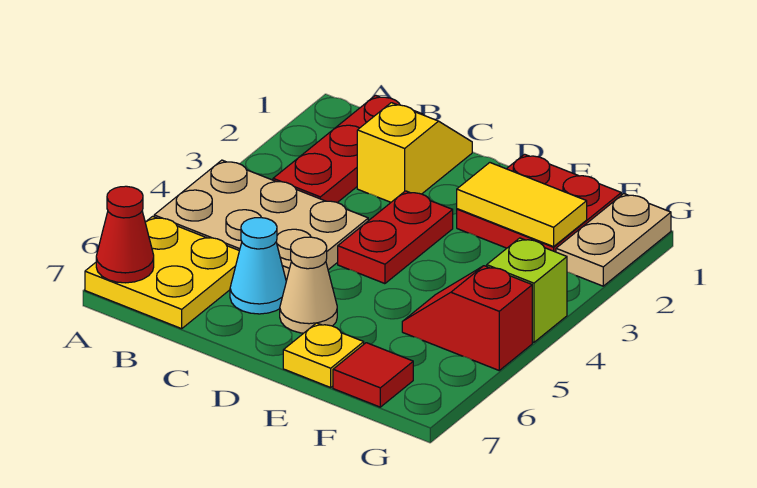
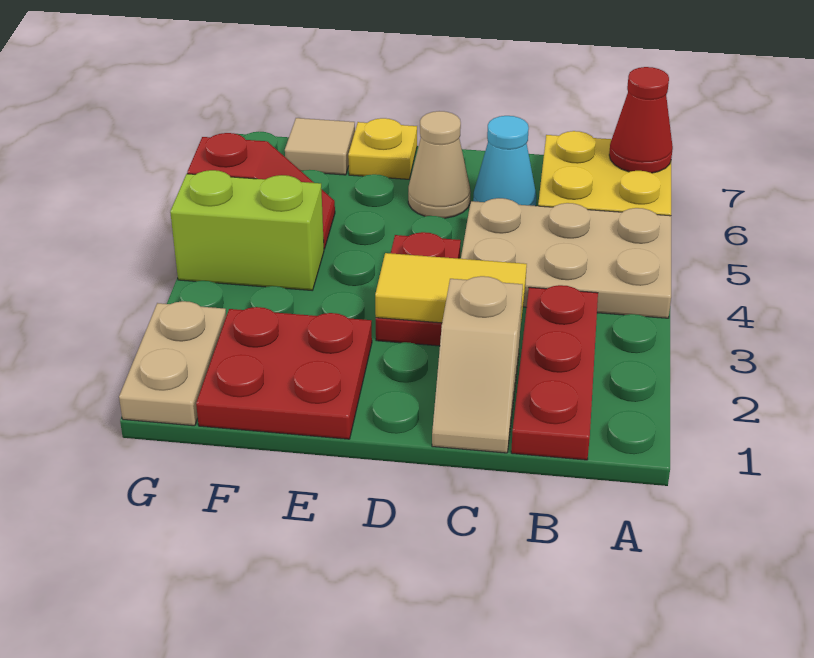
yellow 1x2 slope [357,103,472,202] -> tan 1x2 slope [432,276,523,453]
yellow 1x2 tile [457,163,587,247] -> yellow 1x2 tile moved to [375,253,527,327]
red 1x1 tile [333,343,413,407] -> tan 1x1 tile [285,118,355,175]
lime 1x1 brick [487,238,567,342] -> lime 1x2 brick [170,170,324,290]

